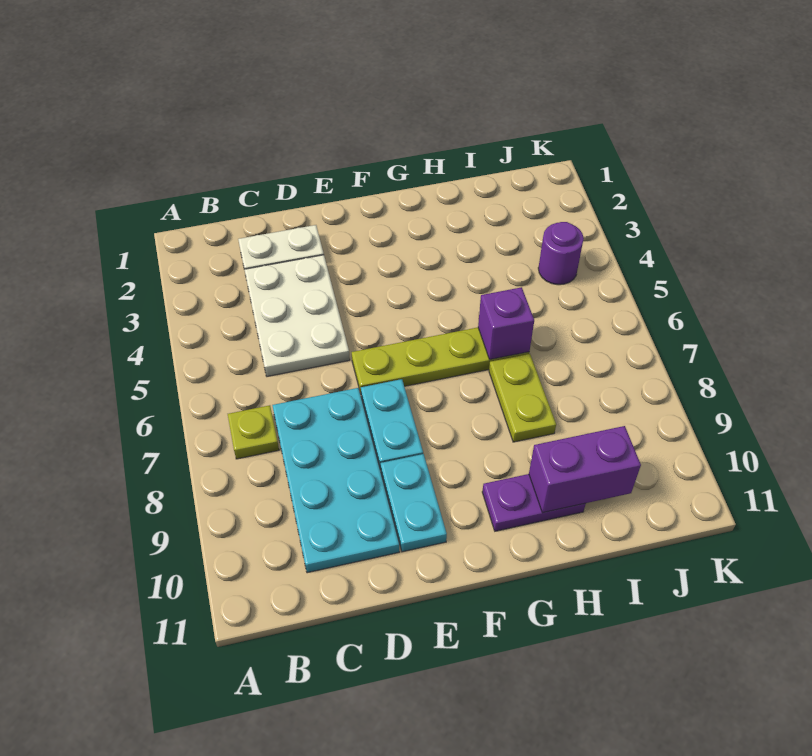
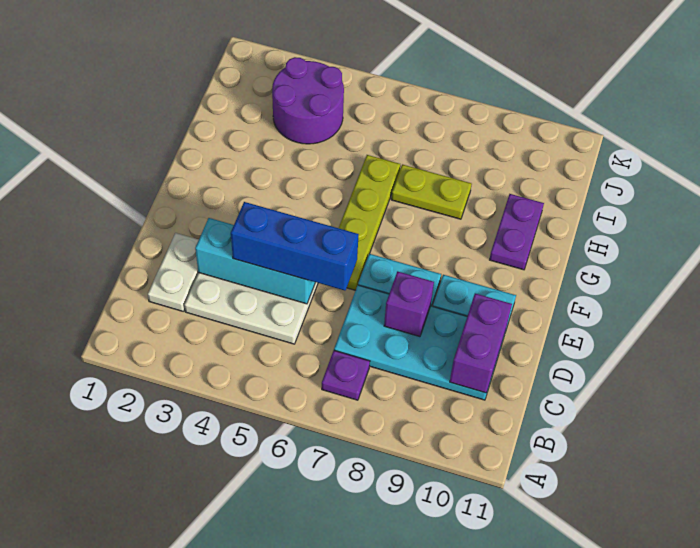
lime 1x1 plate [228,405,279,459] -> purple 1x1 plate [322,350,370,400]
none -> cyan 1x3 brick [195,218,315,304]
none -> blue 1x3 brick [231,202,359,291]
purple 1x1 brick [478,287,534,360] -> purple 1x1 brick moved to [384,271,434,337]
purple 1x2 brick [529,426,641,513] -> purple 1x2 brick moved to [450,293,512,393]
purple 1x1 round brick [538,222,584,285] -> purple 2x2 round brick [272,57,344,144]

